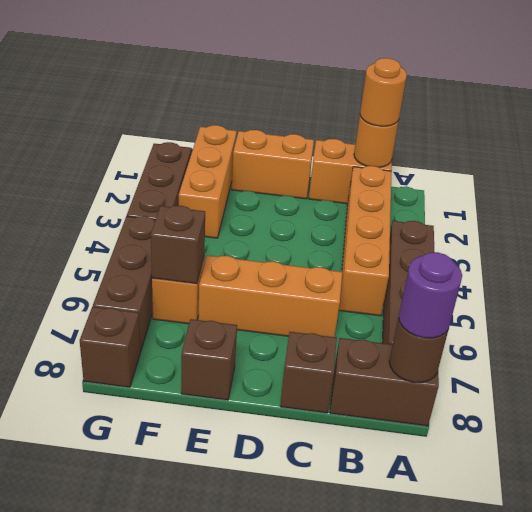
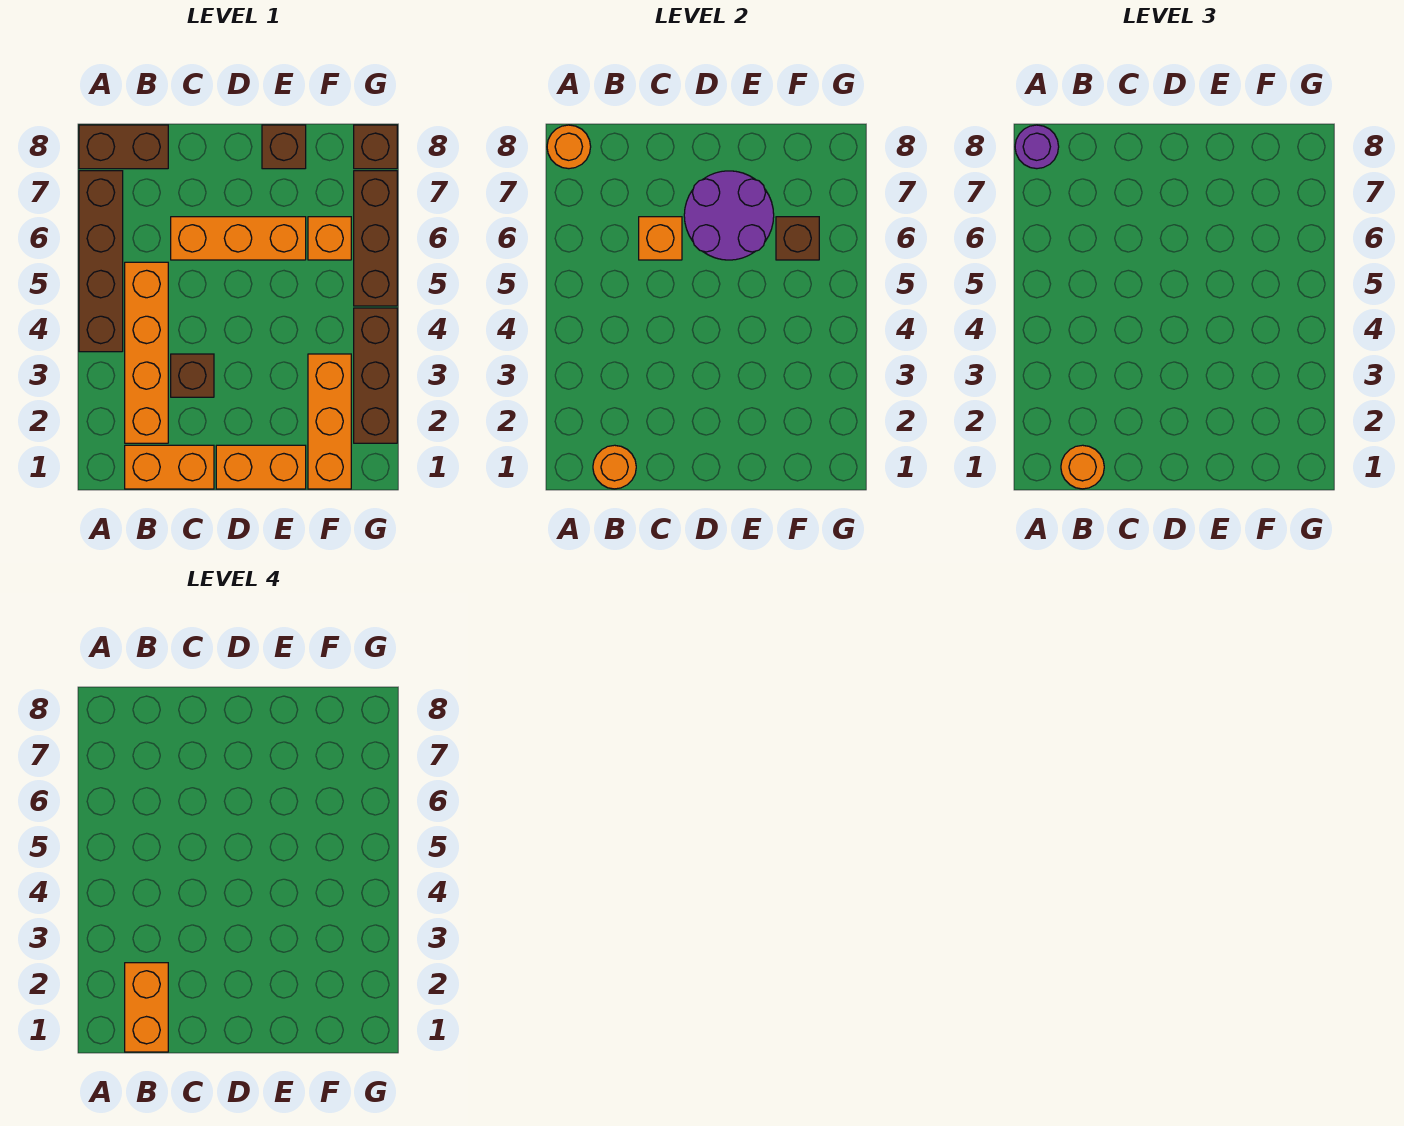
brown 1x1 round brick [389,318,448,382] -> orange 1x1 round brick [547,125,591,169]
none -> orange 1x2 brick [125,963,168,1052]
none -> orange 1x1 brick [639,217,682,260]
brown 1x1 brick [280,332,337,413] -> brown 1x1 brick moved to [171,354,214,397]
none -> purple 2x2 round brick [684,171,774,260]

